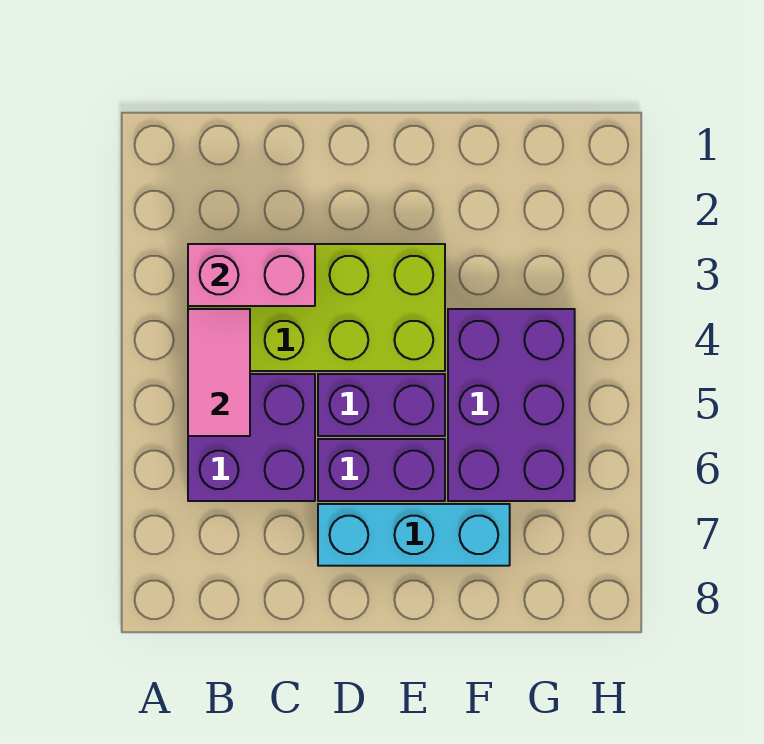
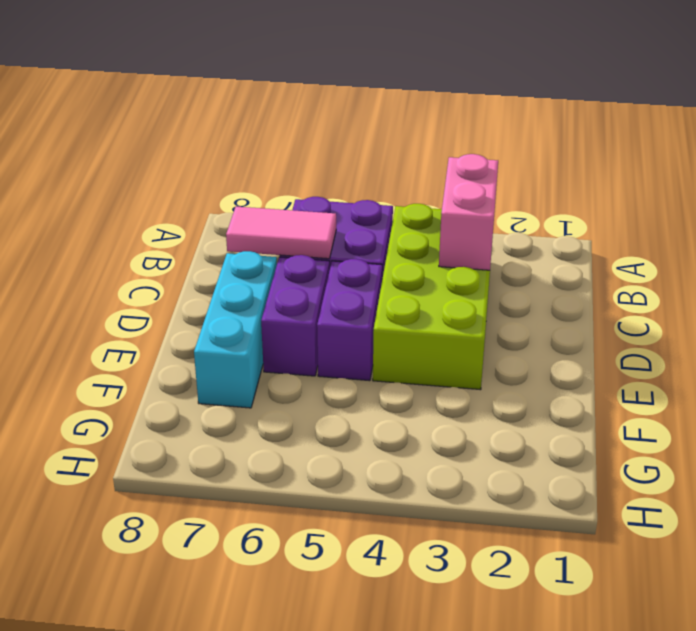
pink 1x2 tile [188,309,250,436] -> pink 1x2 tile moved to [226,207,336,259]
purple 2x3 brick [448,309,575,501] -> none

